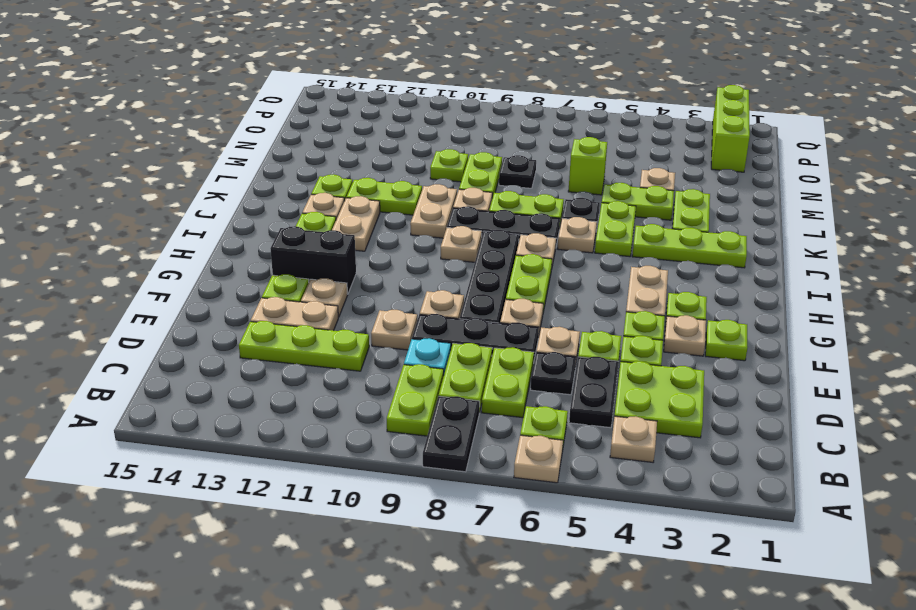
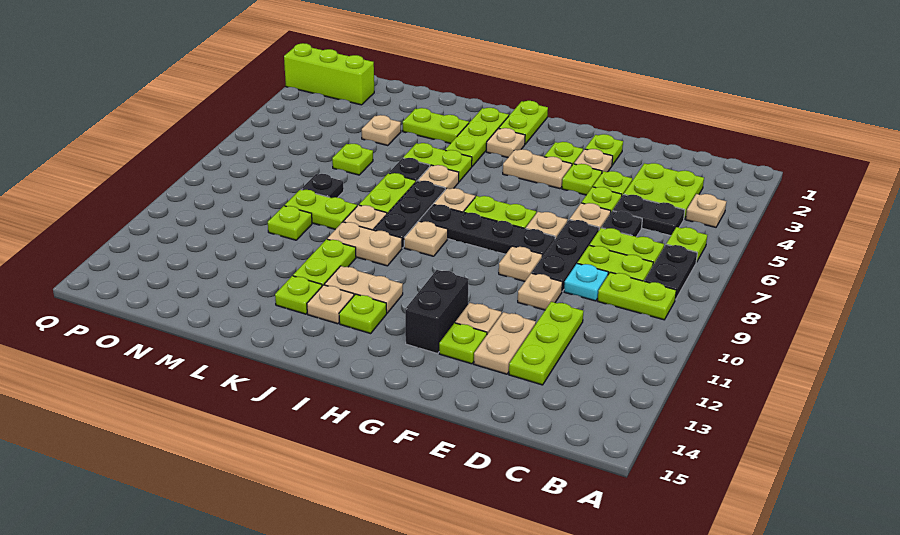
tan 1x1 plate [514,435,563,483] -> tan 1x1 plate moved to [486,128,525,158]
black 1x2 plate [423,396,480,472] -> black 1x2 plate turned to [644,245,697,300]
lime 1x2 plate [602,183,674,220] -> lime 1x2 plate moved to [499,101,548,144]
lime 1x1 brick [568,137,607,195] -> lime 1x1 plate [332,144,373,175]

